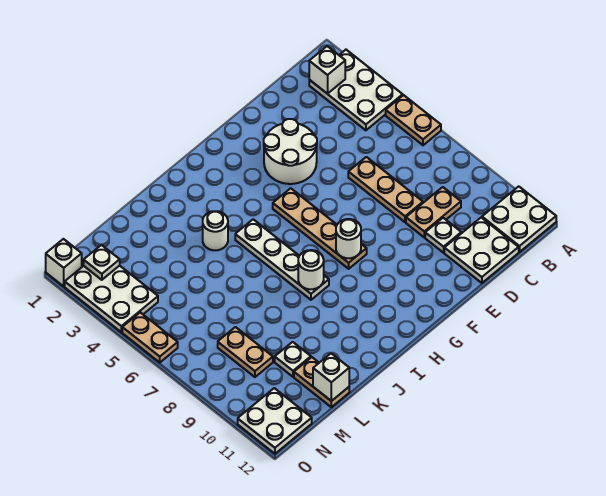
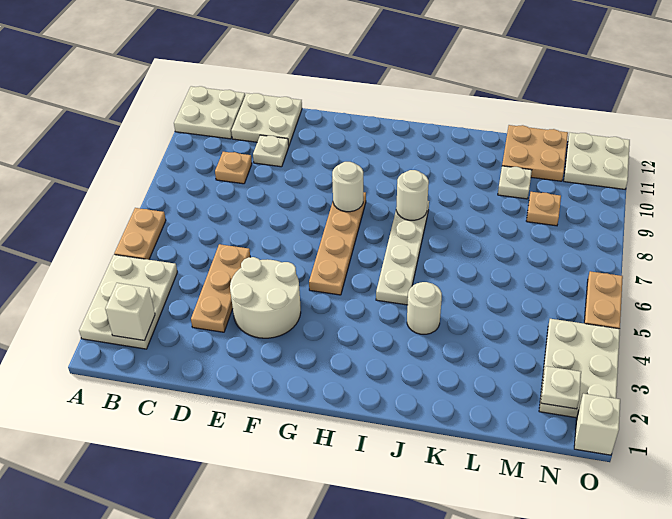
tan 1x2 plate [406,187,461,237] -> tan 1x1 plate [215,152,252,184]
tan 1x3 plate [348,157,423,222] -> tan 1x3 plate moved to [191,244,250,332]
tan 1x2 plate [294,357,349,407] -> tan 2x2 plate [502,125,568,181]
white 1x1 brick [313,353,349,401] -> none
tan 1x2 plate [218,327,273,377] -> tan 1x1 plate [526,192,561,226]

